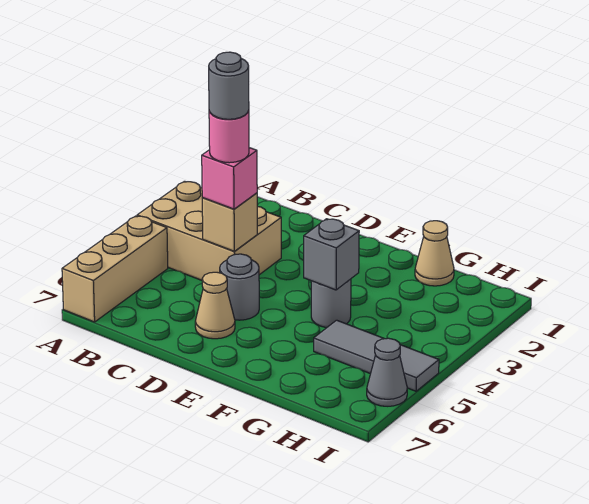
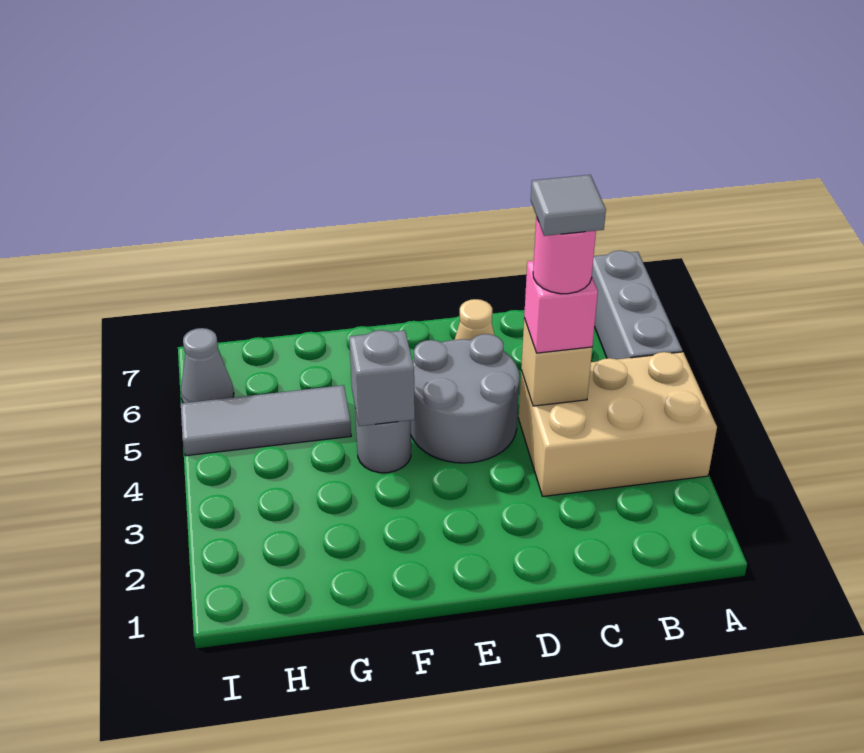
tan 1x3 brick [62,216,168,322] -> grey 1x3 brick [592,250,683,359]
grey 1x1 round brick [209,52,249,119] -> grey 1x1 tile [531,175,606,236]
grey 1x1 round brick [220,254,259,320] -> grey 2x2 round brick [411,334,519,463]
tan 1x1 cone [415,221,454,286] -> none

